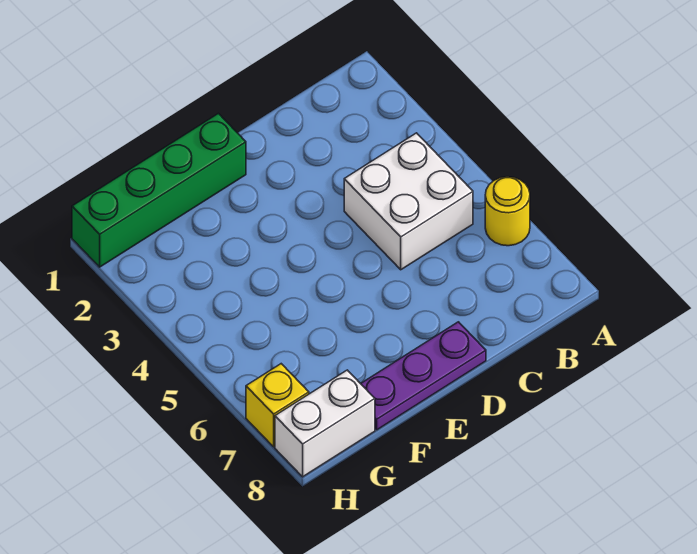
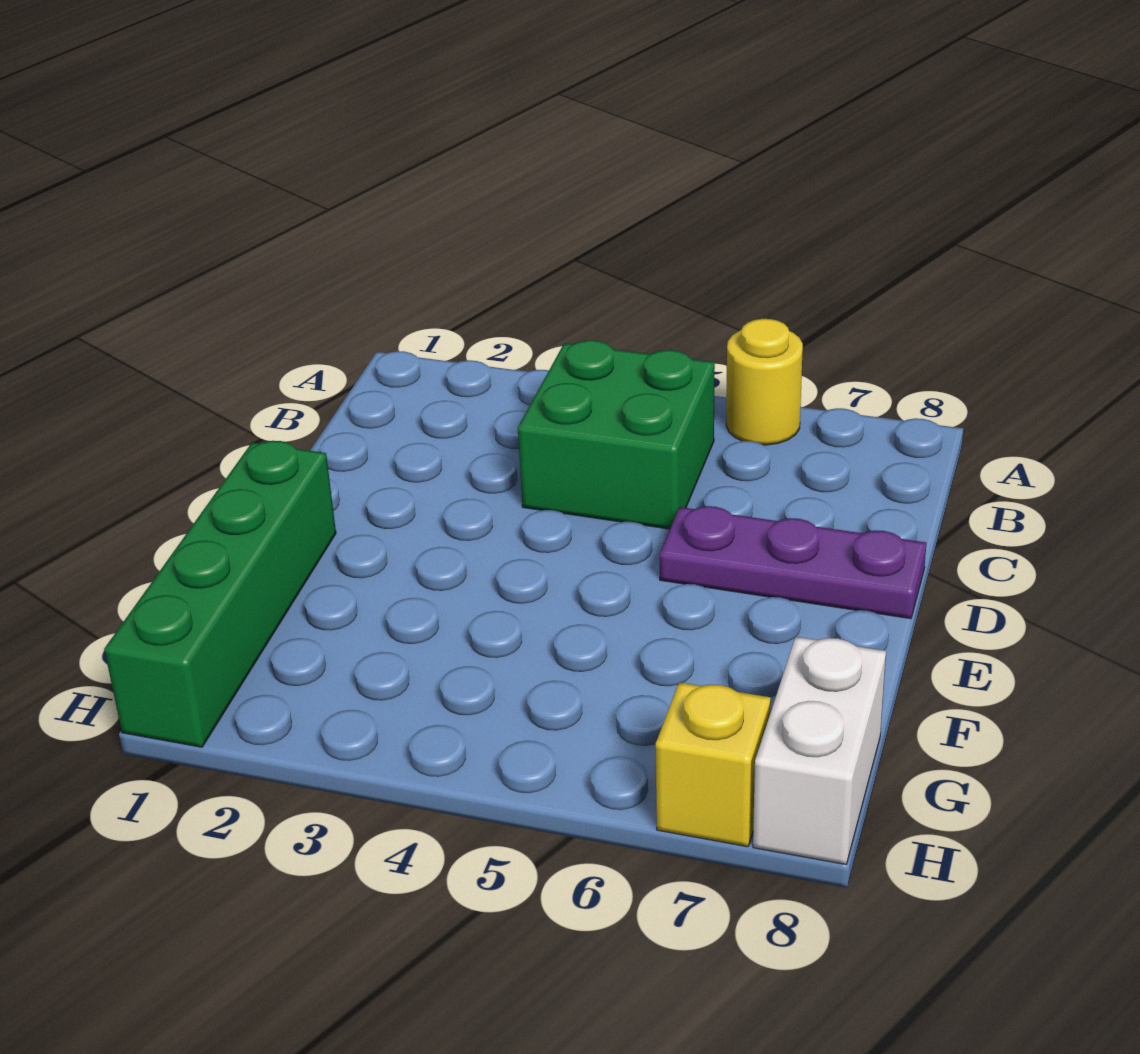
white 2x2 brick [344,133,473,270] -> green 2x2 brick [518,340,715,529]
purple 1x3 plate [361,322,486,430] -> purple 1x3 plate turned to [660,506,926,619]

